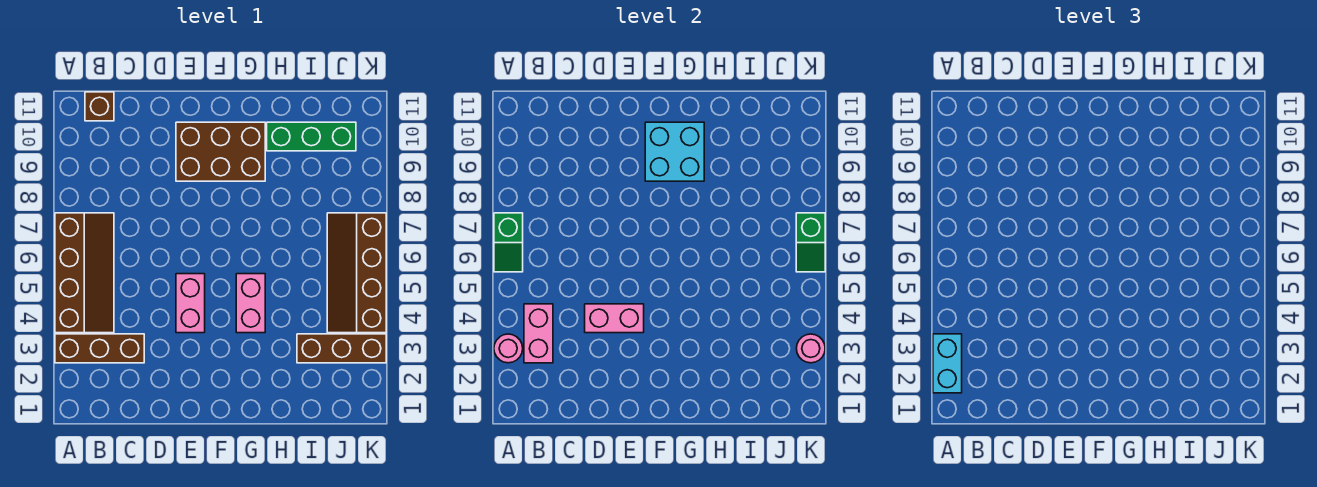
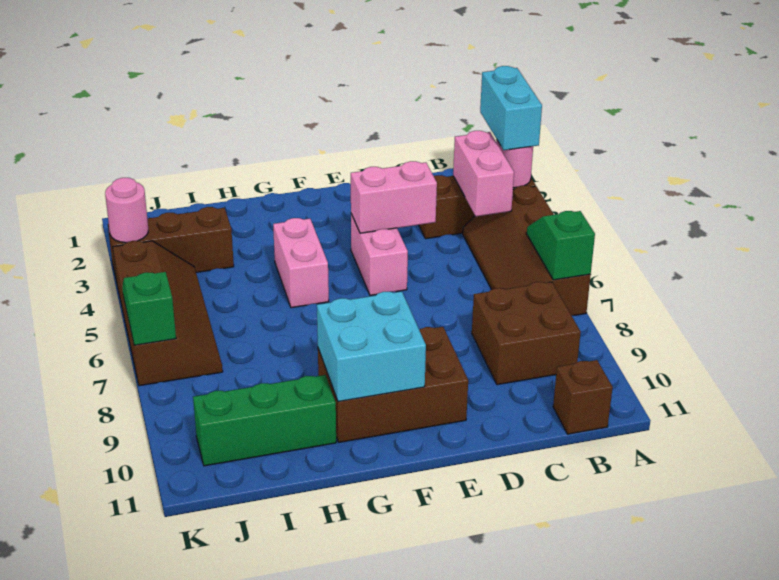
none -> brown 2x2 brick [472,282,581,385]

